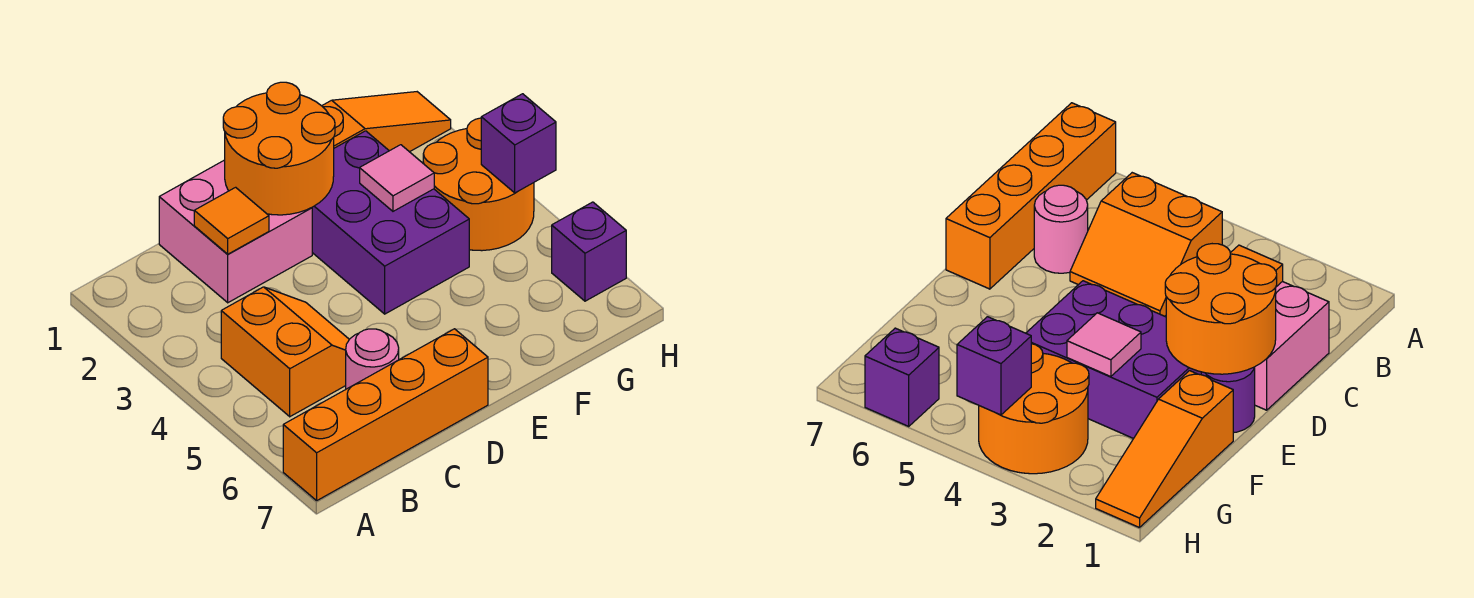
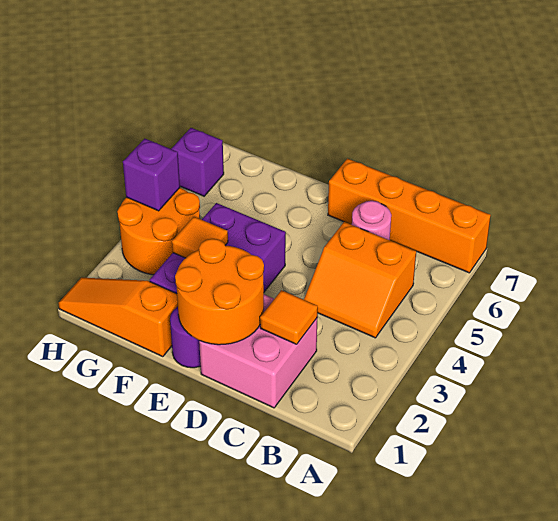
orange 2x2 slope [221,287,349,417] -> orange 2x2 slope turned to [304,222,416,338]
pink 1x1 tile [360,145,434,211] -> orange 1x1 tile [172,217,228,258]

